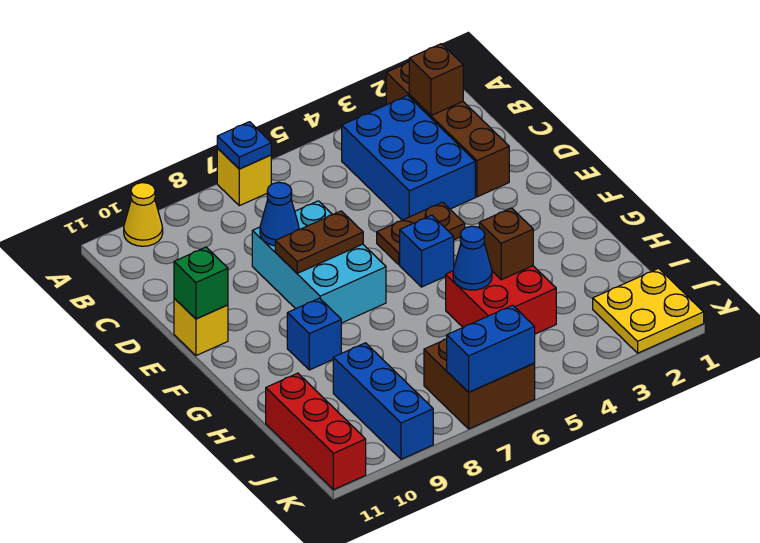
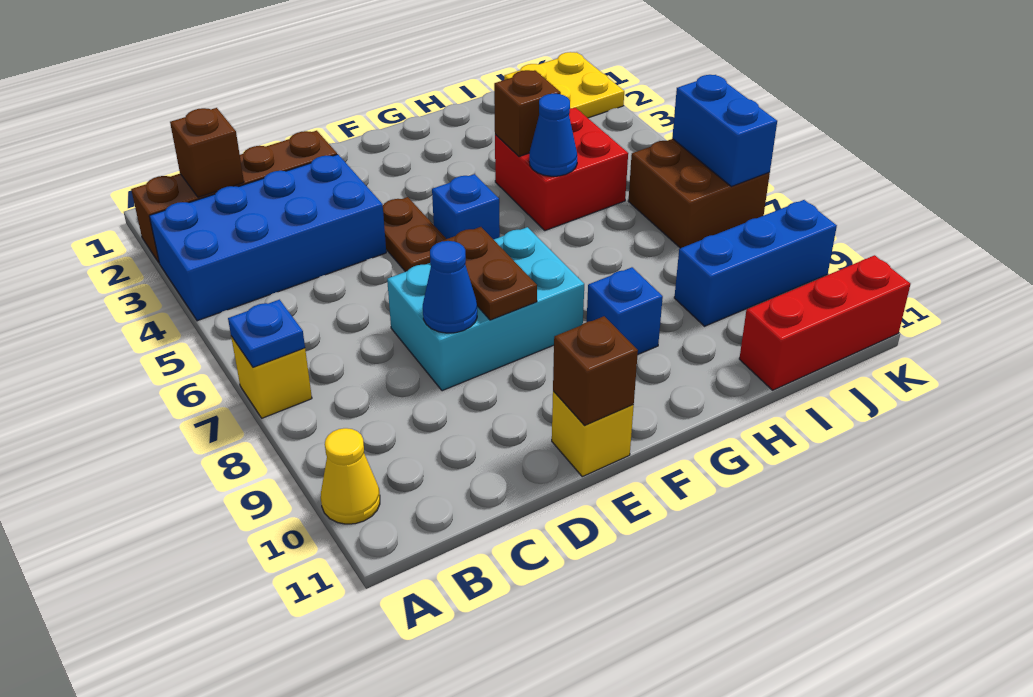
blue 2x3 brick [342,96,475,220] -> blue 2x4 brick [149,154,386,321]
green 1x1 brick [174,247,228,319] -> brown 1x1 brick [553,316,638,425]

